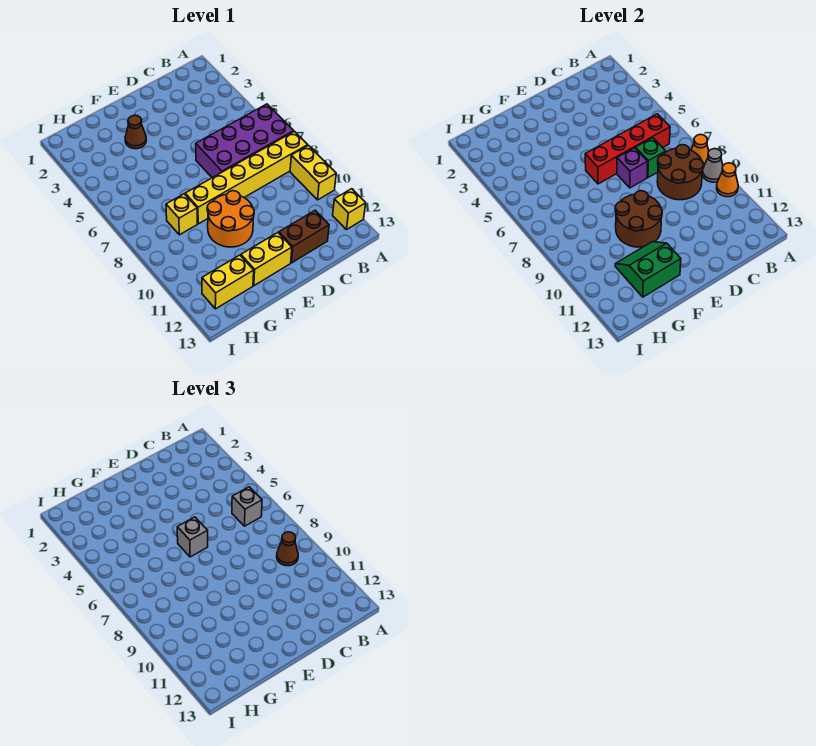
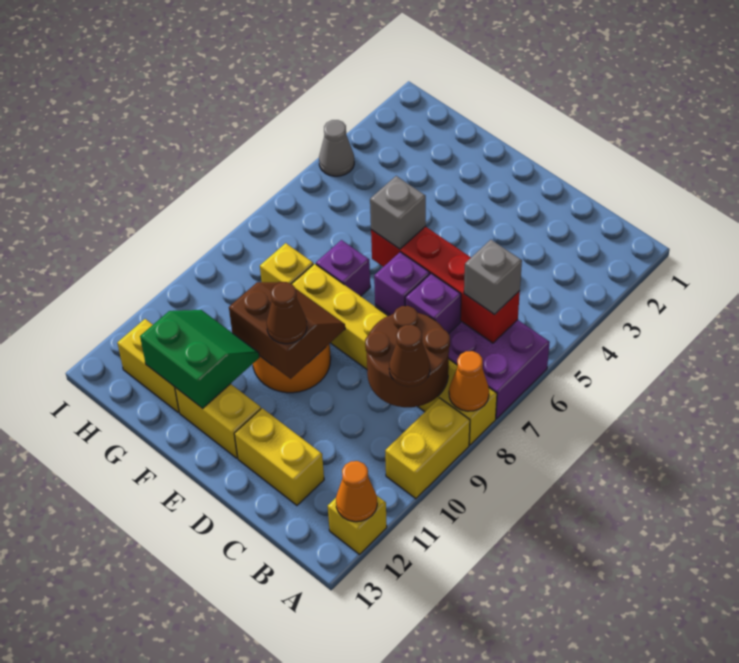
grey 1x1 cone [703,149,723,182] -> grey 1x1 cone moved to [319,120,354,176]
orange 1x1 cone [717,163,738,197] -> orange 1x1 cone moved to [336,461,377,522]
green 1x1 brick [636,138,666,177] -> purple 1x1 brick [405,273,461,334]
brown 1x2 brick [279,210,329,263] -> yellow 1x2 brick [234,408,324,505]
brown 2x2 round brick [615,191,662,247] -> brown 2x2 slope [229,282,345,379]
brown 1x1 cone [125,115,146,149] -> brown 1x1 cone moved to [267,282,307,344]
none -> purple 1x1 brick [316,240,370,296]

